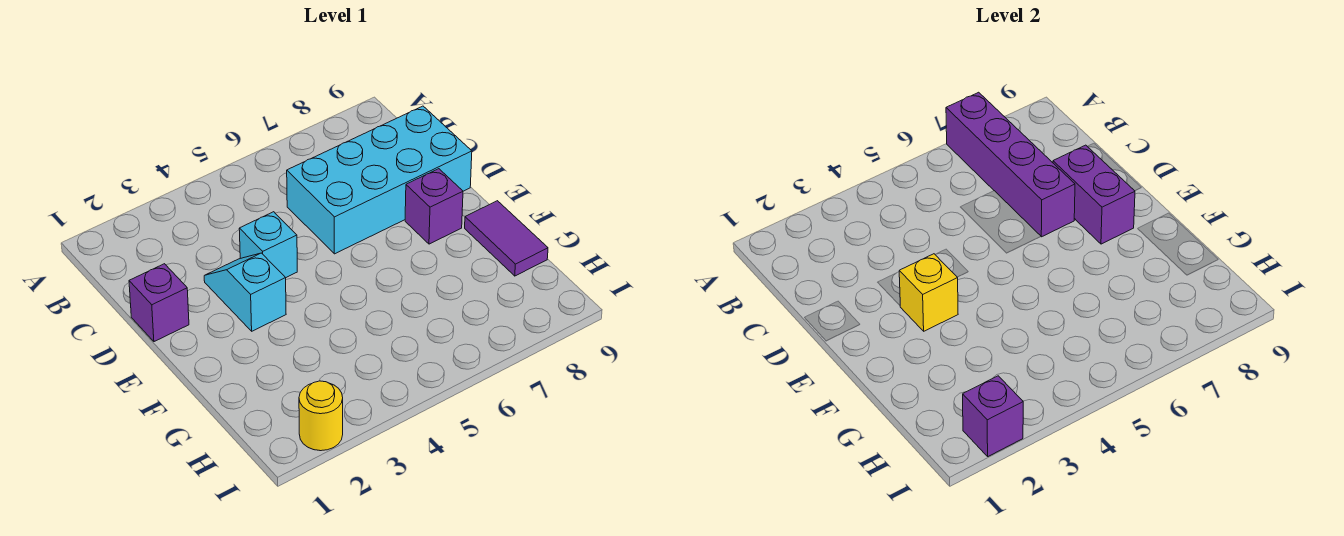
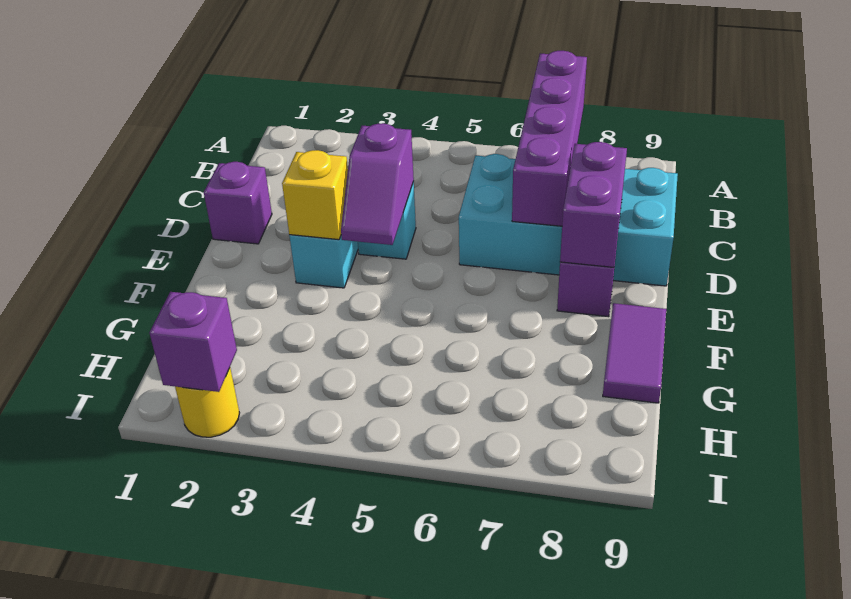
none -> purple 1x2 slope [341,123,414,245]

